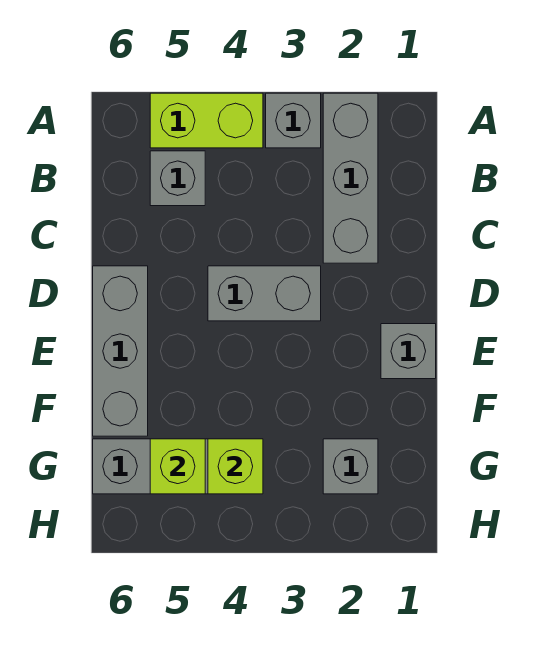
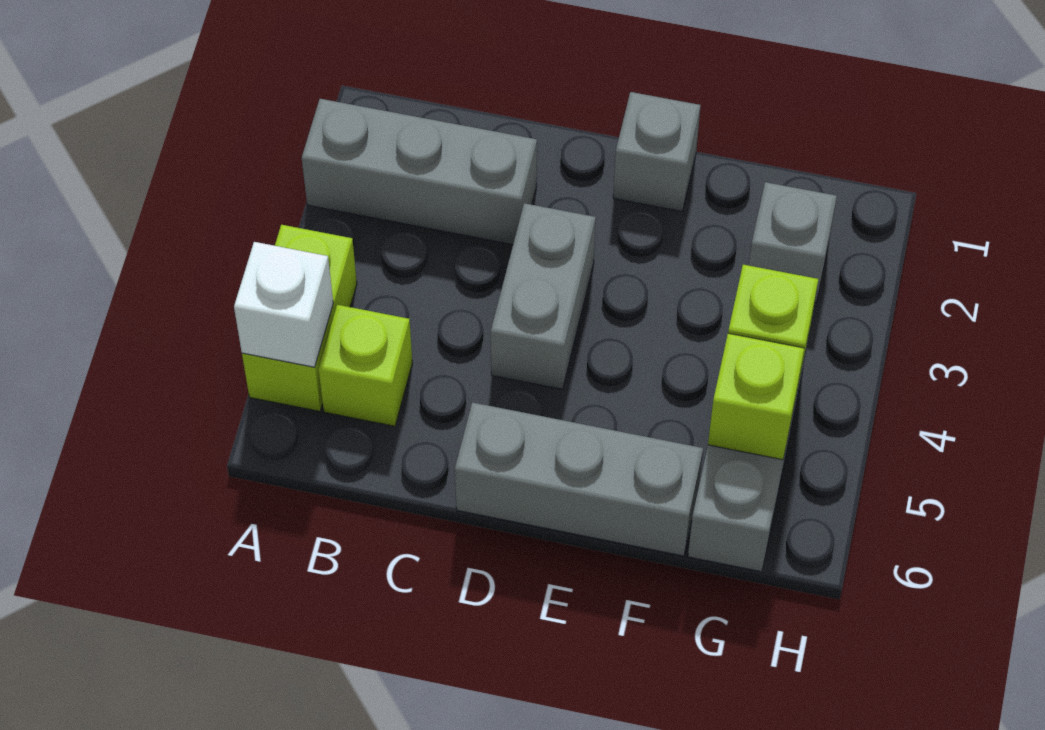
grey 1x1 brick [266,93,321,148] -> none
none -> white 1x1 brick [234,242,333,367]
grey 1x1 brick [150,151,205,206] -> lime 1x1 brick [319,305,412,426]

